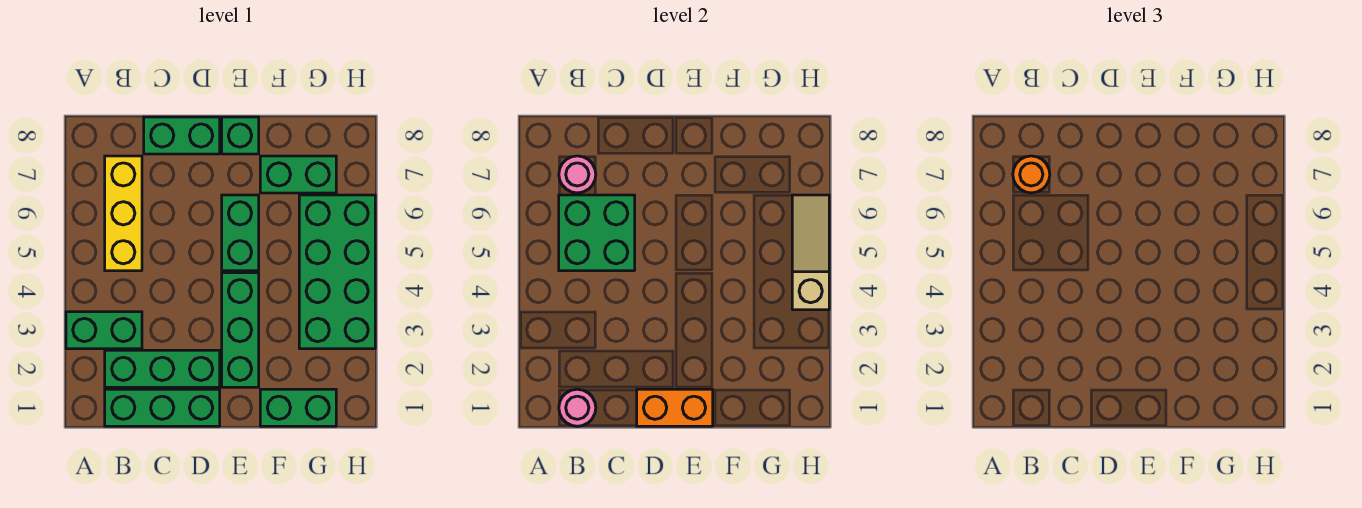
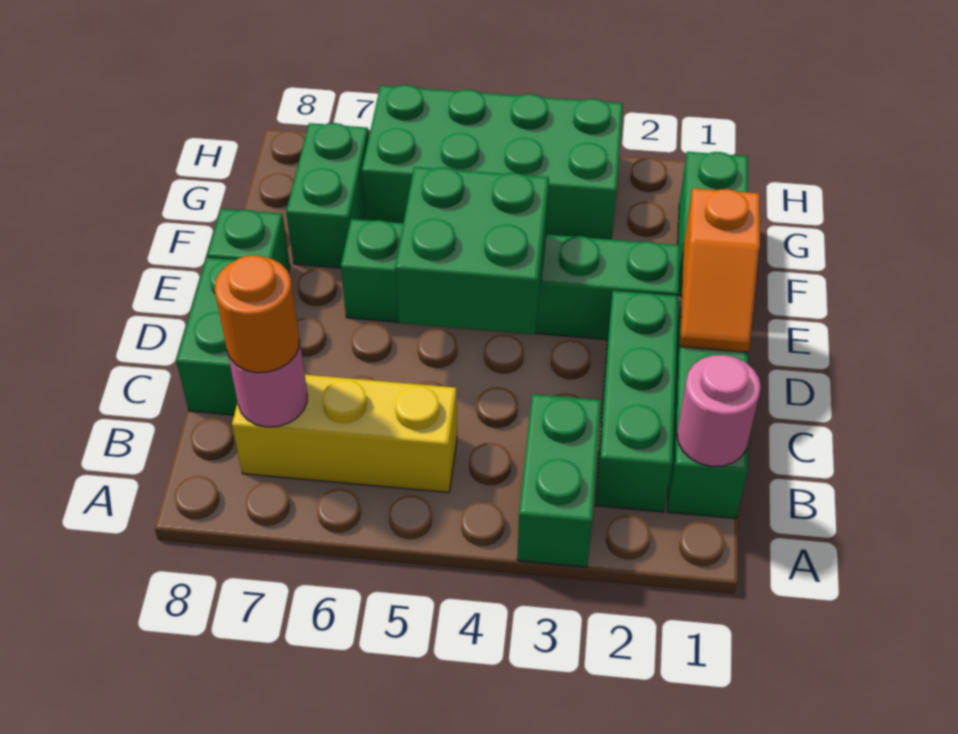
green 2x2 brick [559,195,635,271] -> green 2x2 brick moved to [395,167,549,335]
orange 1x2 brick [637,389,713,426] -> orange 1x2 slope [680,188,760,352]
tan 1x3 slope [792,195,829,310] -> none

